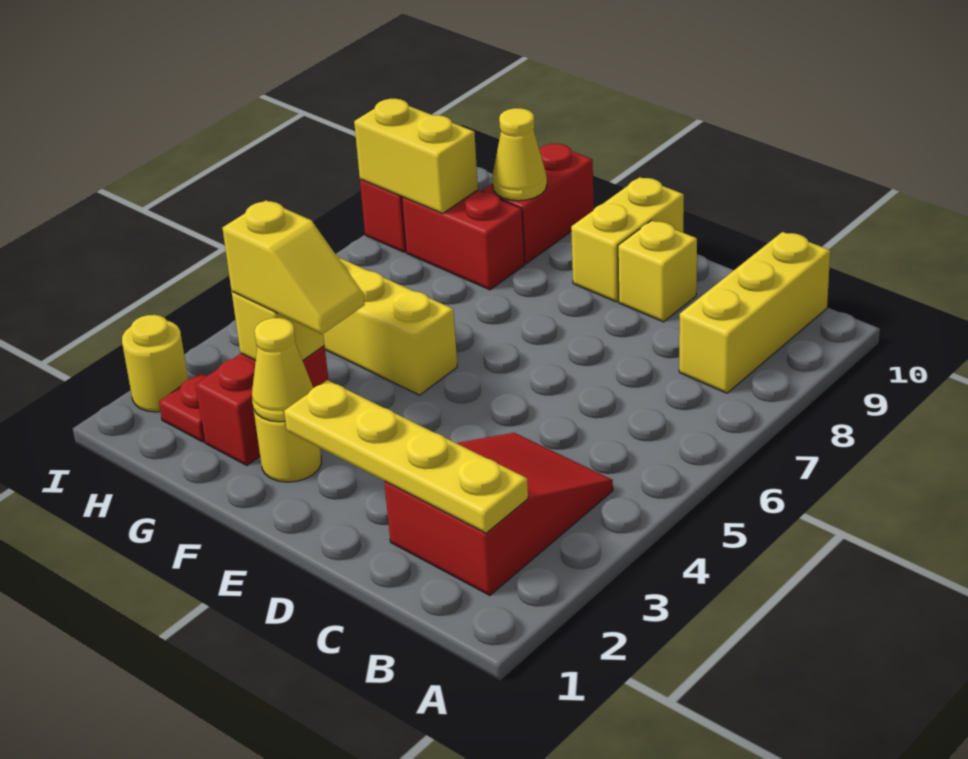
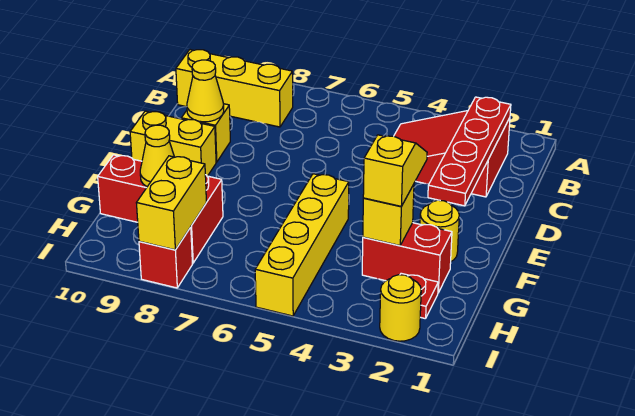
yellow 1x4 plate [284,380,528,533] -> red 1x4 plate [428,97,511,206]
yellow 1x1 cone [252,318,313,422] -> yellow 1x1 cone moved to [187,60,224,122]

